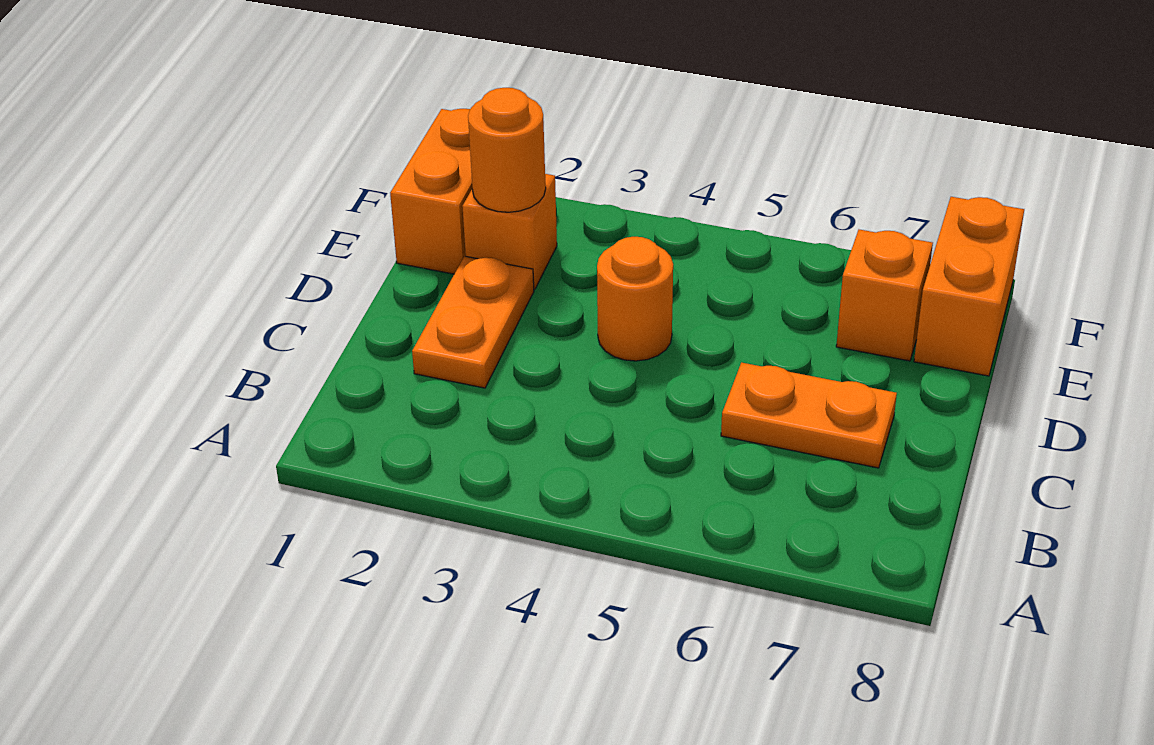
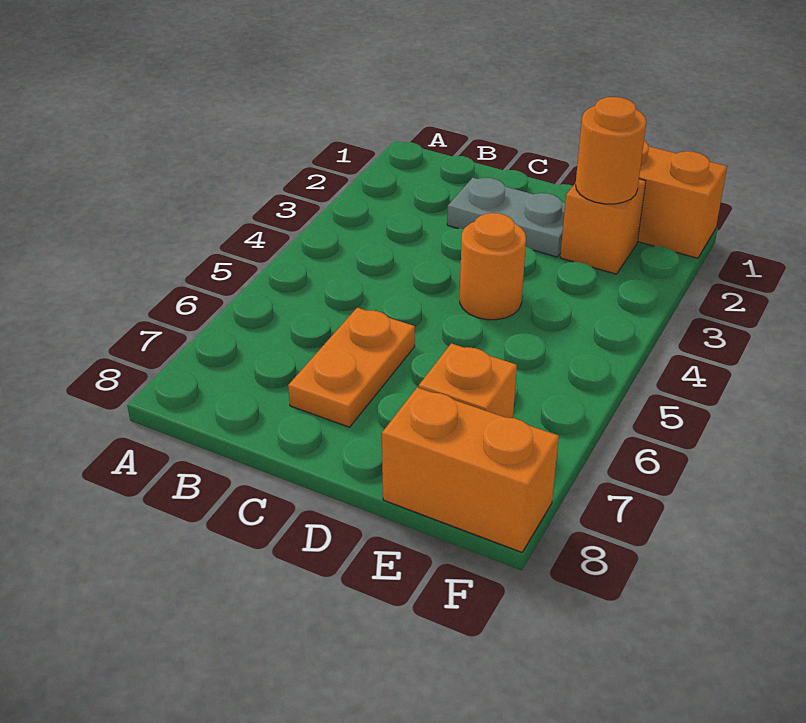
orange 1x2 plate [412,256,534,388] -> grey 1x2 plate [447,178,565,257]

